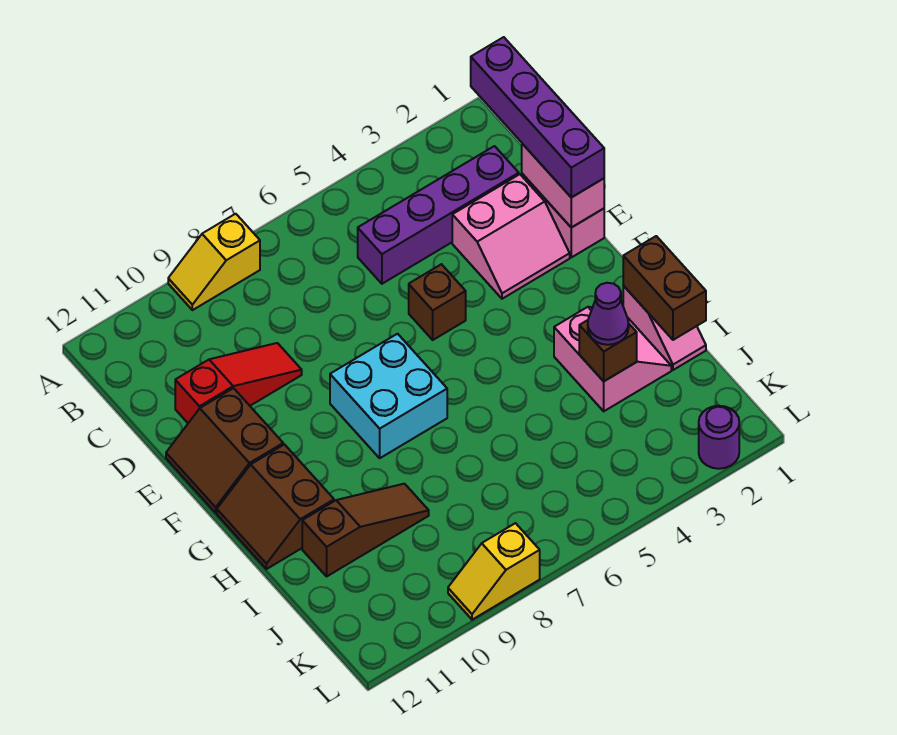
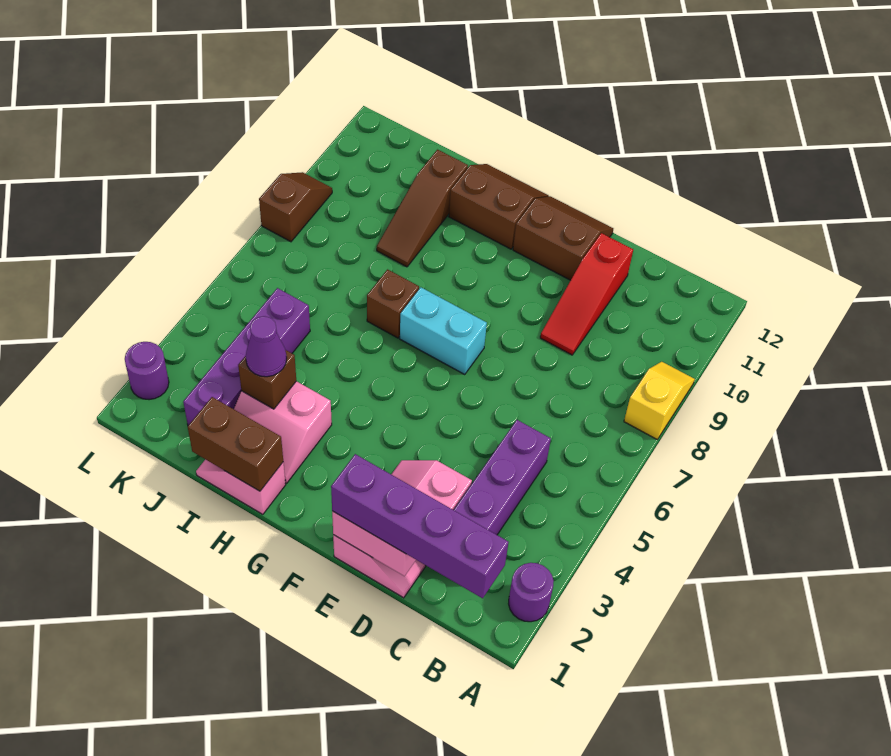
none -> purple 1x1 round brick [509,563,554,622]
brown 1x1 brick [409,264,466,340] -> brown 1x1 brick moved to [367,269,419,338]
cyan 2x2 brick [330,334,447,458] -> cyan 1x2 brick [400,287,487,374]
none -> purple 1x4 brick [183,288,310,425]
yellow 1x2 slope [448,523,540,620] -> brown 1x2 slope [259,172,332,242]

